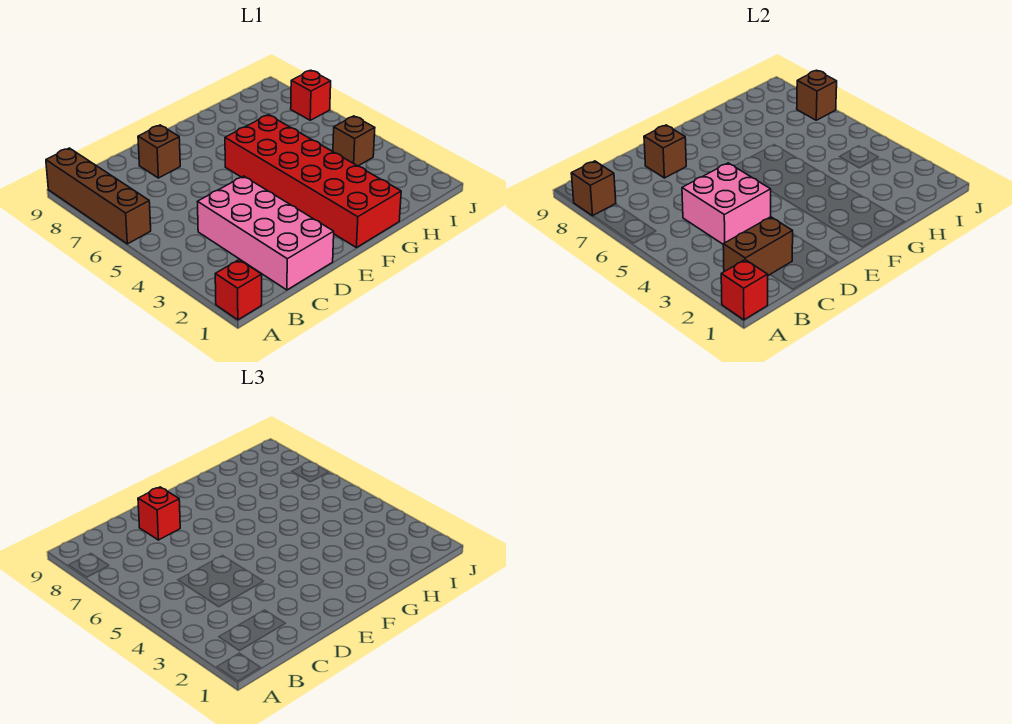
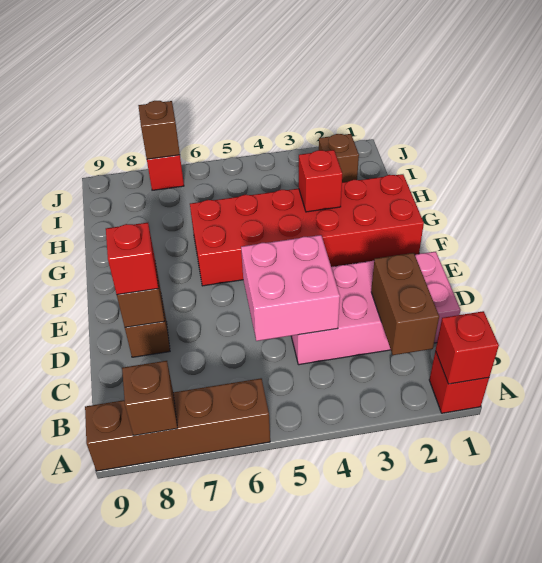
none -> red 1x1 brick [299,150,342,212]
brown 1x1 brick [333,116,375,166] -> brown 1x1 brick moved to [319,134,359,182]

